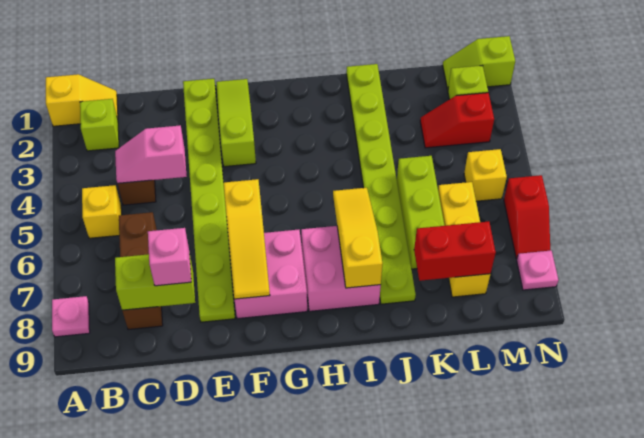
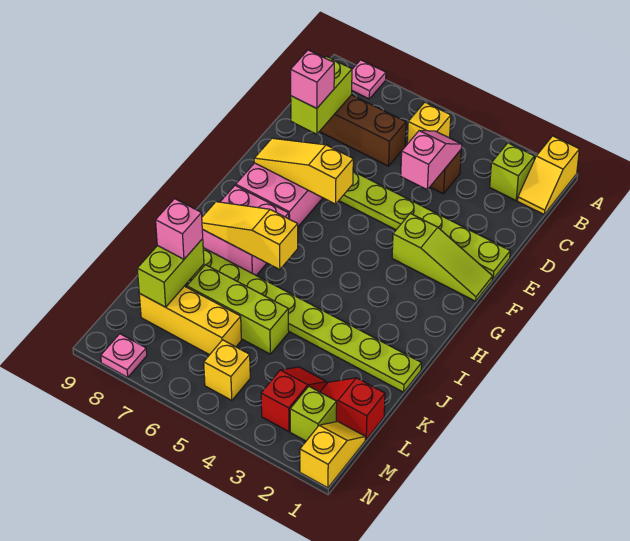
yellow 1x3 slope [333,188,382,288] -> yellow 1x3 slope turned to [202,202,298,270]
red 1x2 brick [414,221,496,281] -> lime 1x2 brick [137,239,204,307]
none -> pink 1x1 brick [156,199,203,259]
lime 1x2 slope [443,36,515,90] -> yellow 1x2 slope [300,421,365,488]
red 1x2 slope [504,175,550,259] -> red 1x2 slope moved to [320,378,385,439]

